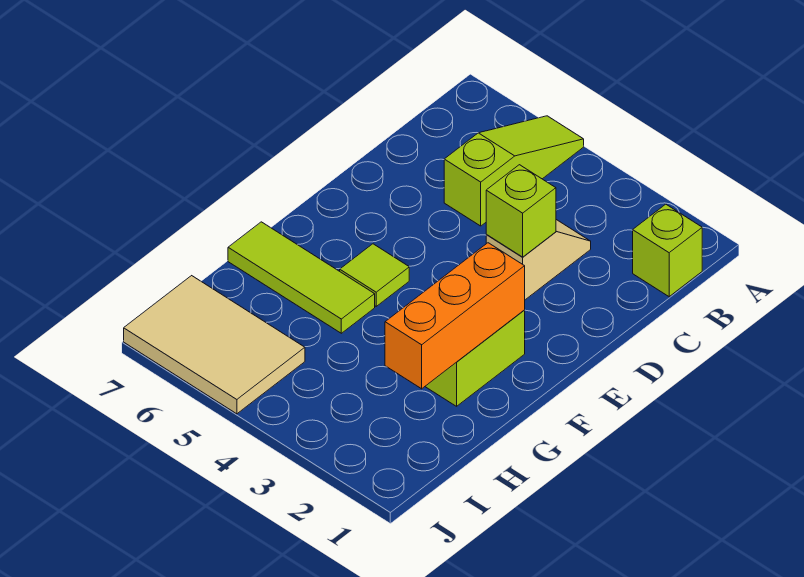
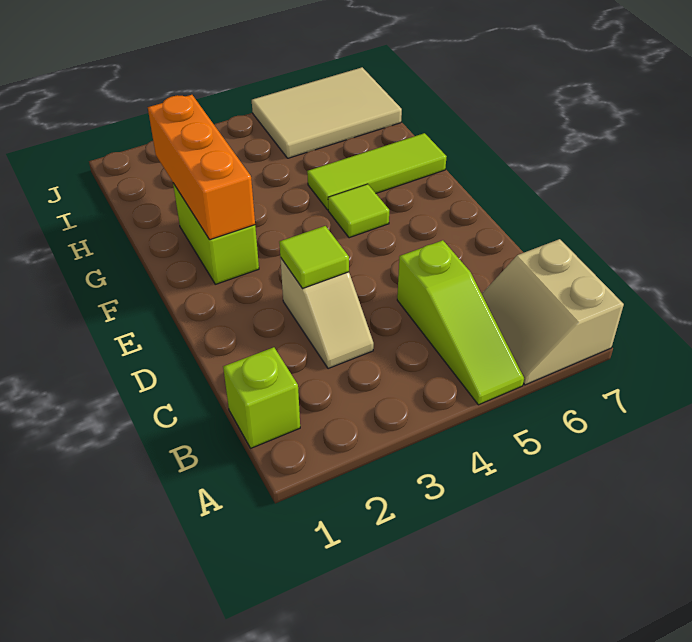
none -> tan 2x2 slope [482,239,624,385]
lime 1x1 brick [486,165,556,257] -> lime 1x1 tile [279,226,349,289]

